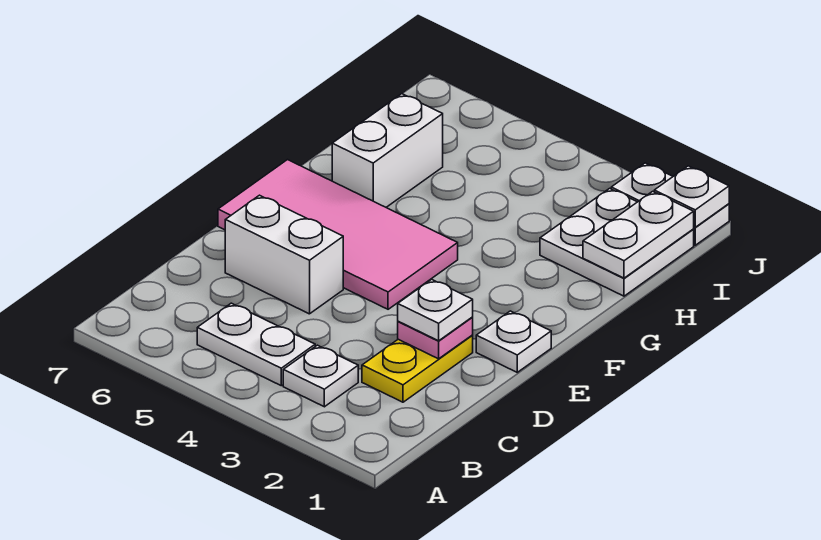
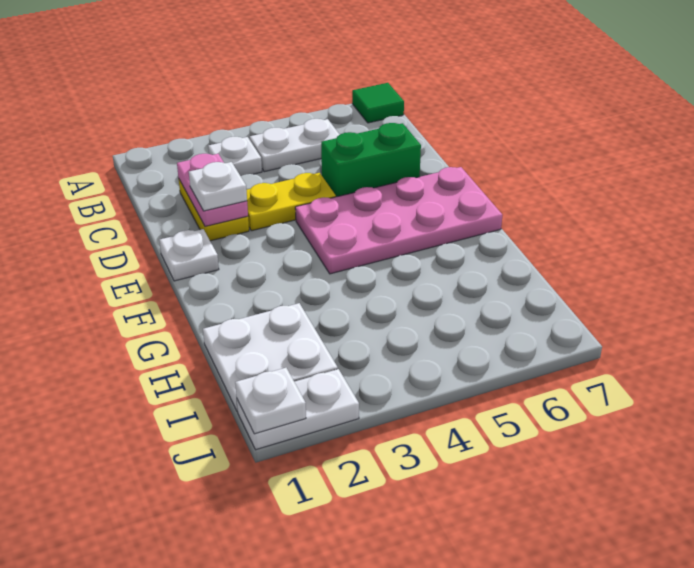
none -> green 1x1 tile [352,83,404,123]
pink 1x1 plate [398,318,473,359] -> pink 1x2 plate [177,154,248,226]
none -> yellow 1x2 plate [247,173,336,231]
white 1x2 brick [225,195,343,314] -> green 1x2 brick [321,123,421,197]
pink 2x4 tile [218,160,458,309] -> pink 2x4 plate [295,167,502,274]
white 1x2 brick [332,94,443,207] -> none
white 1x2 plate [583,191,694,278] -> none

